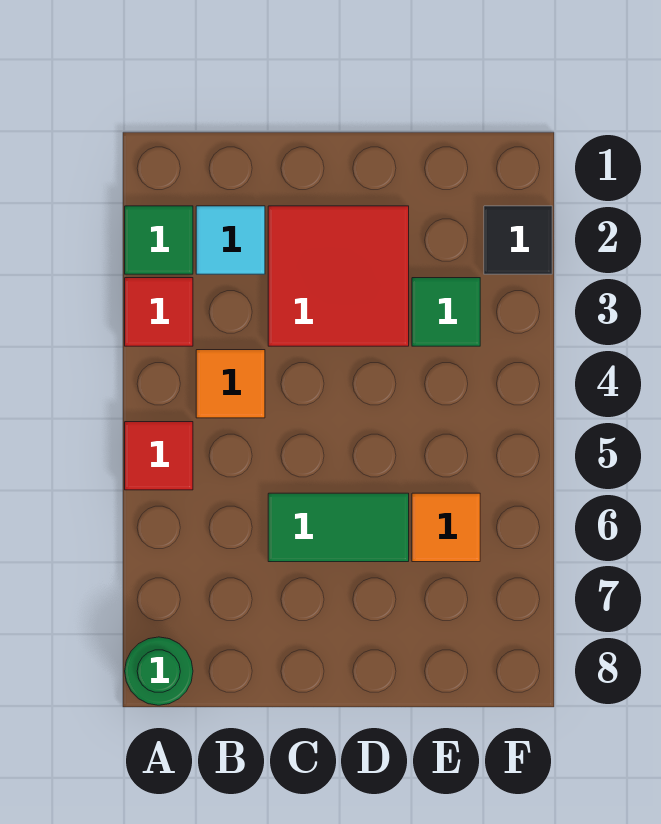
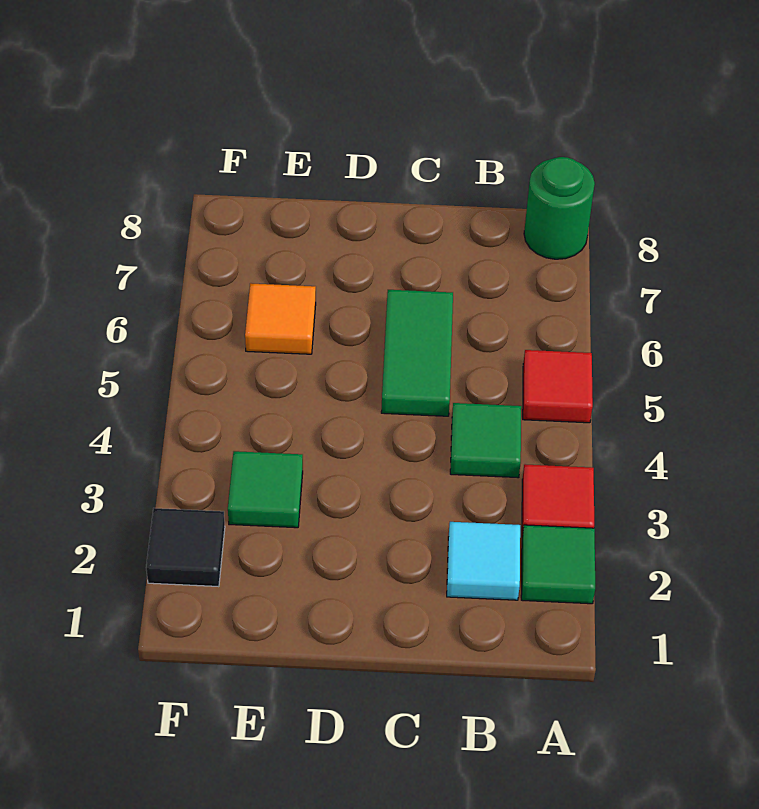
orange 1x1 tile [196,350,265,418] -> green 1x1 tile [450,403,521,478]
red 2x2 tile [268,206,409,346] -> none
green 1x2 tile [268,493,409,562] -> green 1x2 tile turned to [381,290,453,416]

